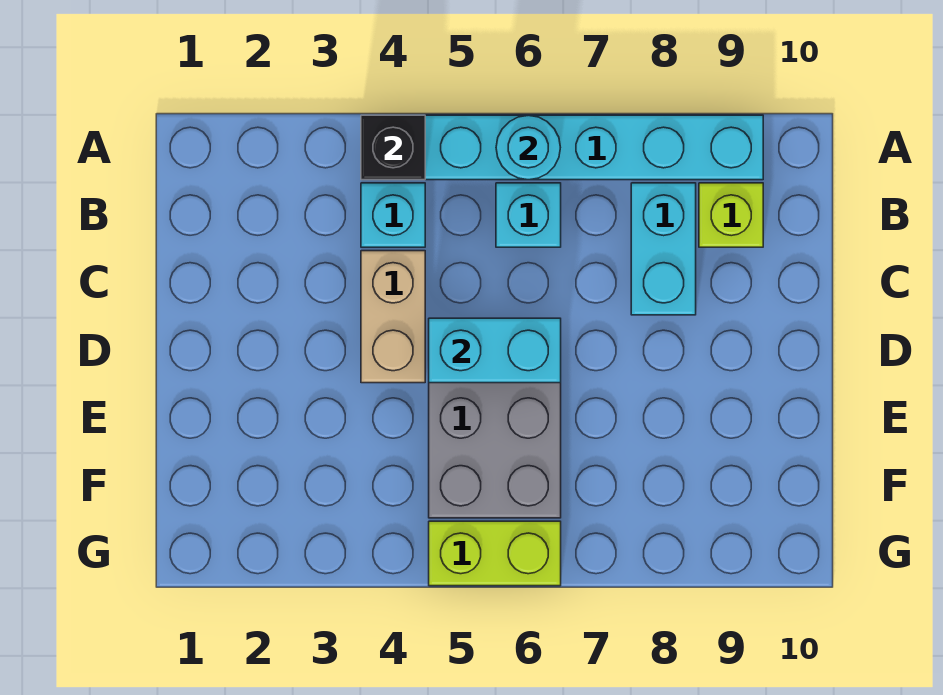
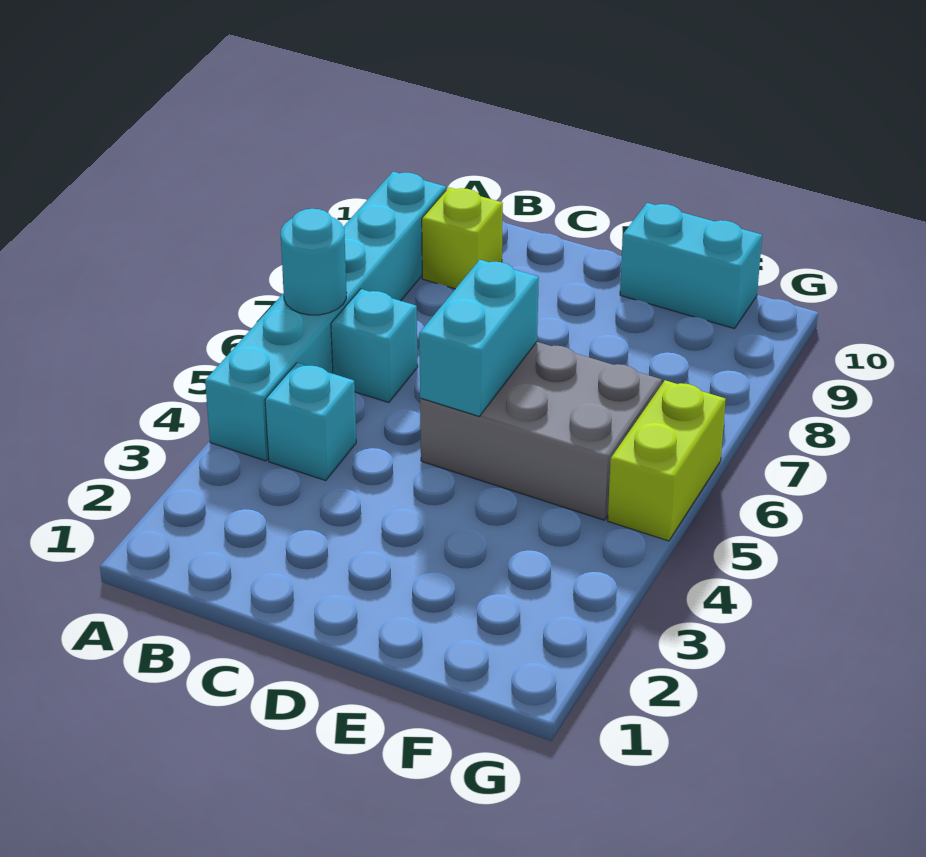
black 1x1 brick [361,115,425,180] -> none
cyan 1x2 brick [631,183,696,315] -> cyan 1x2 brick moved to [620,203,762,329]
tan 1x2 brick [361,251,425,383] -> none

